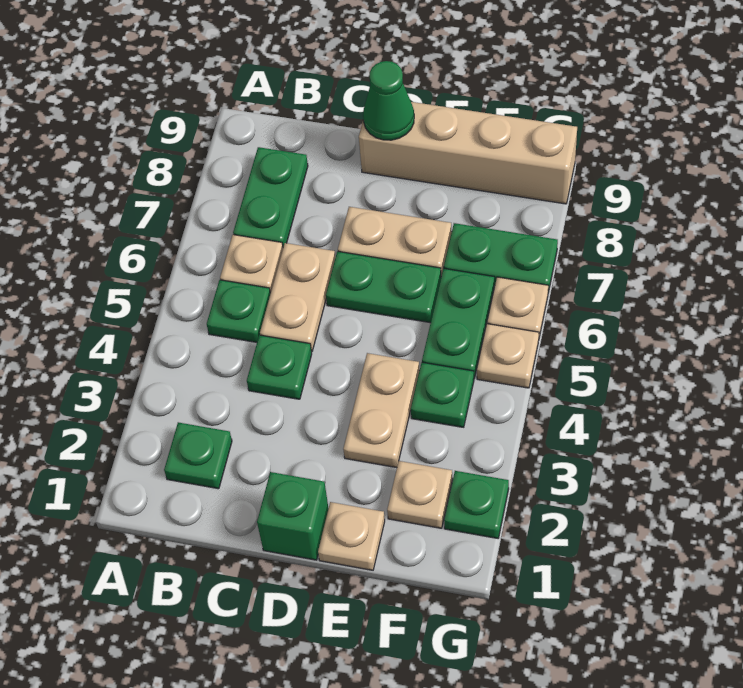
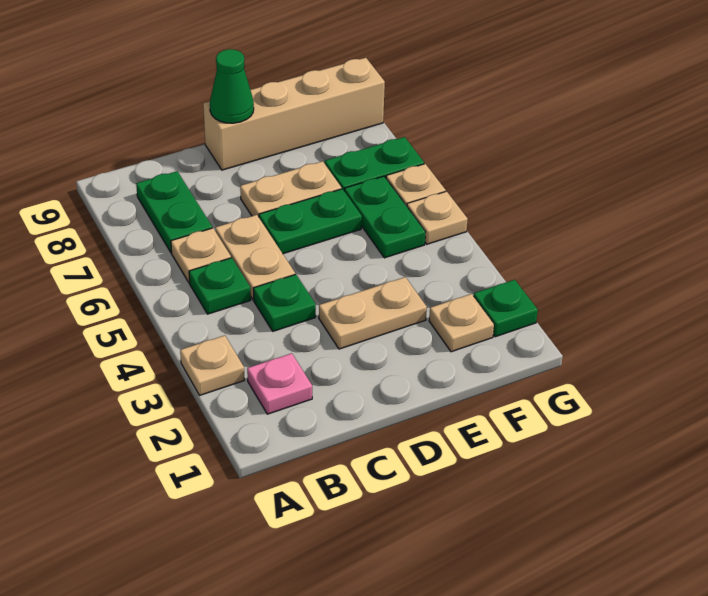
green 1x1 plate [164,422,232,489] -> pink 1x1 plate [247,353,312,414]
green 1x1 brick [257,472,329,560] -> none
tan 1x1 plate [318,502,385,570] -> tan 1x1 plate moved to [180,335,244,395]
tan 1x2 plate [343,353,419,468] -> tan 1x2 plate turned to [319,277,427,349]
green 1x1 plate [411,362,474,427] -> none

